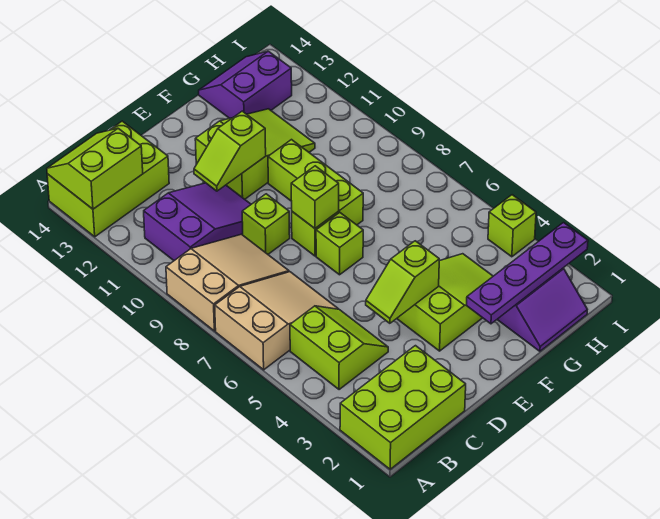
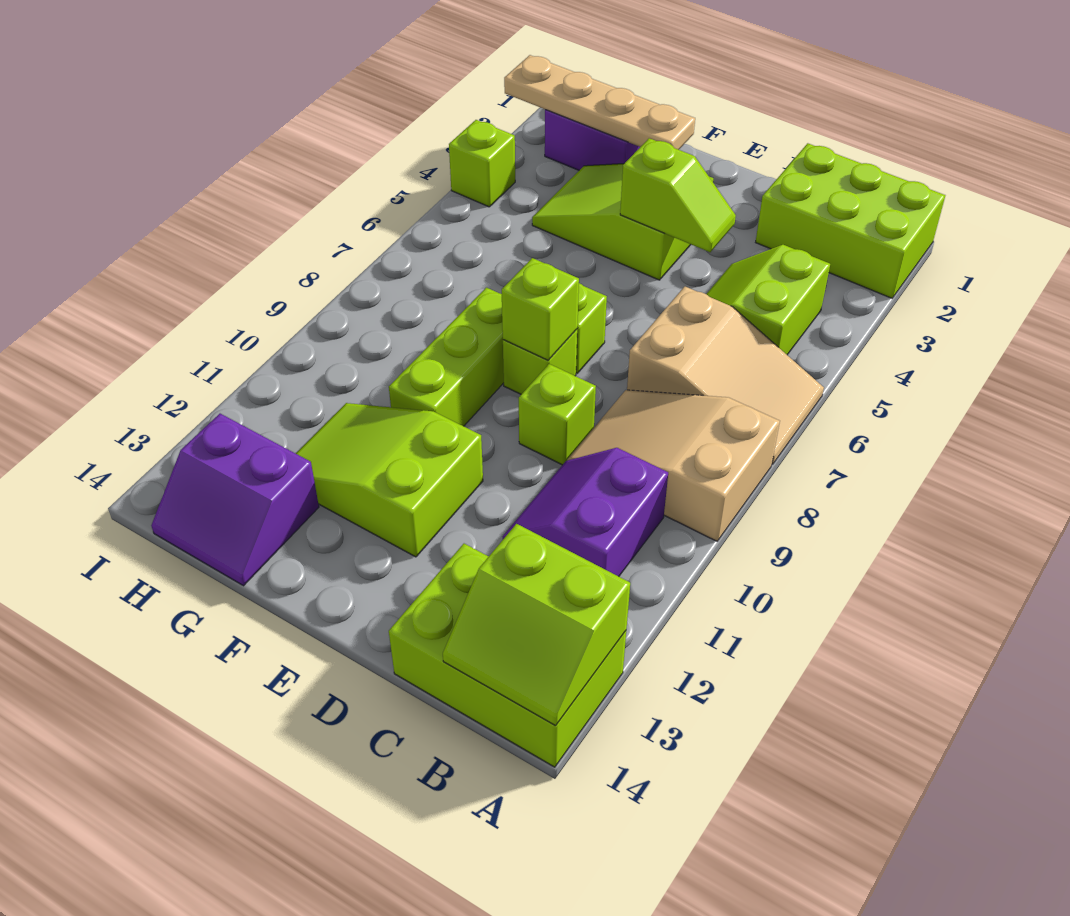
tan 2x3 slope [215,272,338,370] -> tan 2x3 slope turned to [627,287,824,465]
purple 2x3 slope [144,183,251,261] -> purple 2x2 slope [503,448,668,576]
lime 1x2 slope [194,111,266,191] -> none
purple 1x4 plate [467,223,588,324] -> tan 1x4 plate [504,55,695,150]

